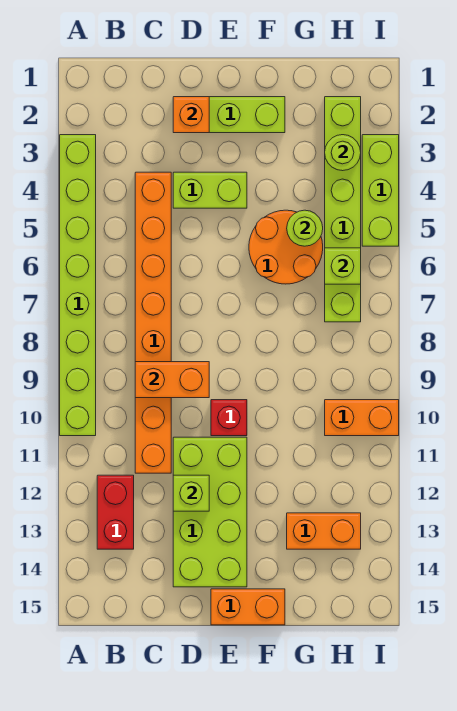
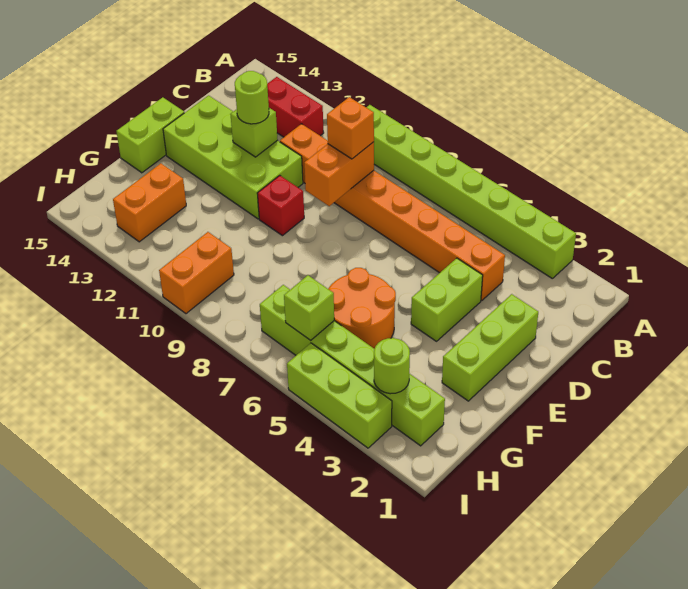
orange 1x1 brick [173,97,209,133] -> orange 1x1 brick moved to [327,97,374,159]
orange 1x2 brick [211,589,285,625] -> lime 1x2 brick [116,97,184,173]
lime 1x1 round brick [287,210,323,246] -> lime 1x1 round brick moved to [235,71,269,124]

